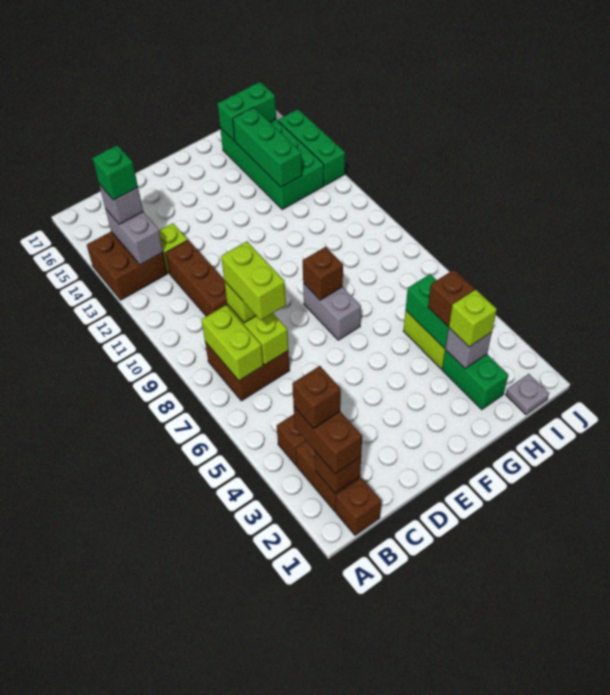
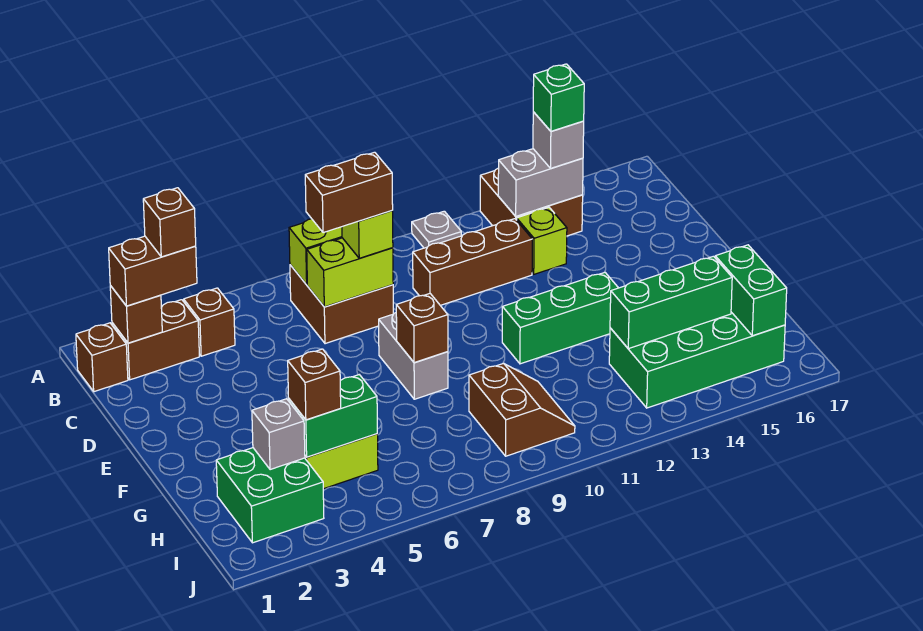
lime 1x2 brick [221,241,286,320] -> brown 1x2 brick [305,152,393,233]
grey 1x2 brick [303,283,361,340] -> grey 1x2 brick turned to [379,313,448,399]
green 1x2 brick [442,350,508,410] -> green 2x2 brick [216,448,324,543]
lime 1x1 brick [449,290,497,347] -> none
none -> brown 2x2 slope [469,363,575,456]
grey 1x1 plate [506,374,549,415] -> grey 1x1 plate moved to [412,211,461,248]
green 1x3 brick [278,109,345,185] -> green 1x3 brick moved to [502,272,618,364]

